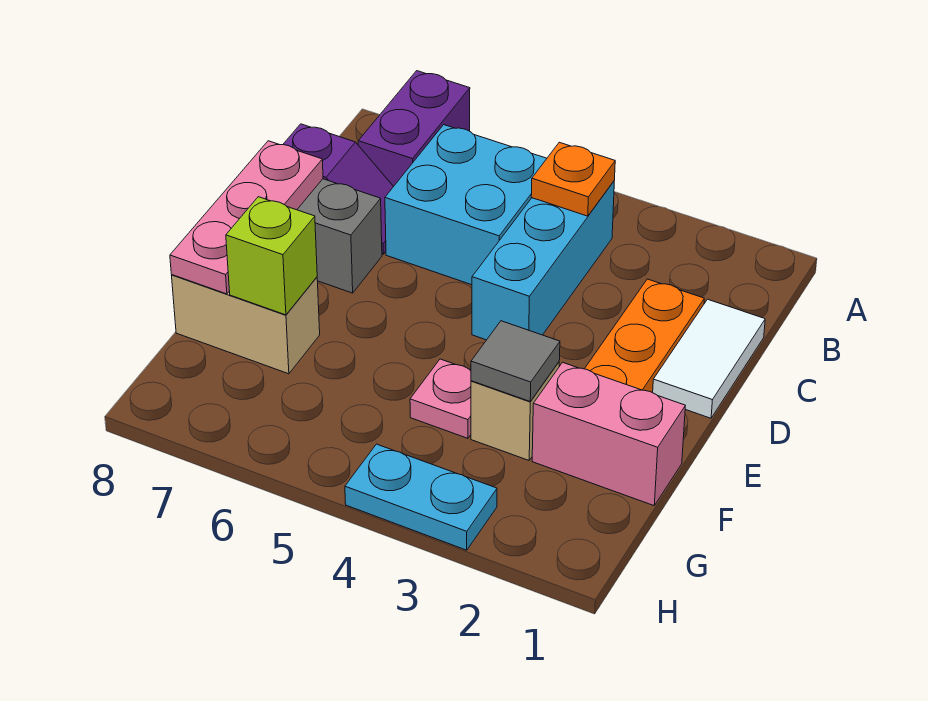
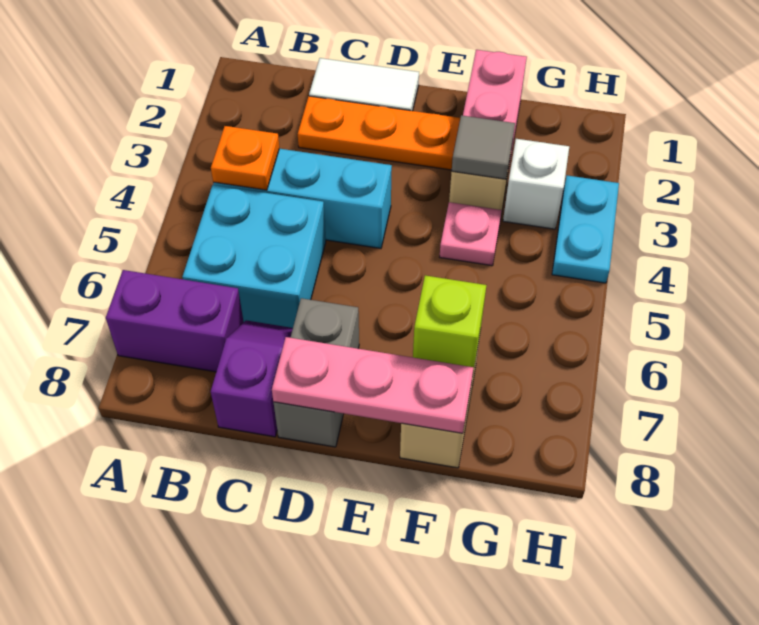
none -> white 1x1 brick [503,139,569,229]

